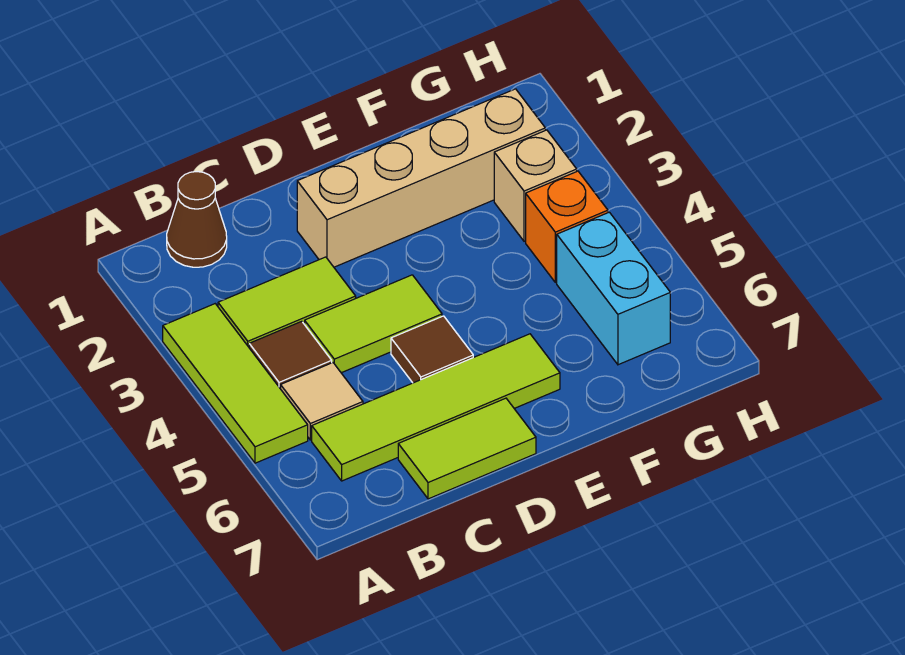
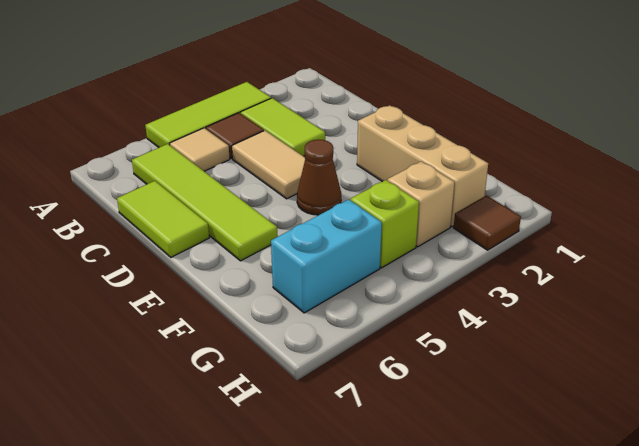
brown 1x1 cone [167,172,227,267] -> brown 1x1 cone moved to [297,140,341,215]
lime 1x2 tile [305,275,442,373] -> tan 1x2 tile [232,131,305,199]
tan 1x4 brick [297,89,545,267] -> tan 1x3 brick [357,105,488,227]
brown 1x1 tile [391,316,473,383] -> brown 1x1 tile moved to [454,195,521,250]
orange 1x1 brick [526,171,608,282] -> lime 1x1 brick [351,180,419,268]

